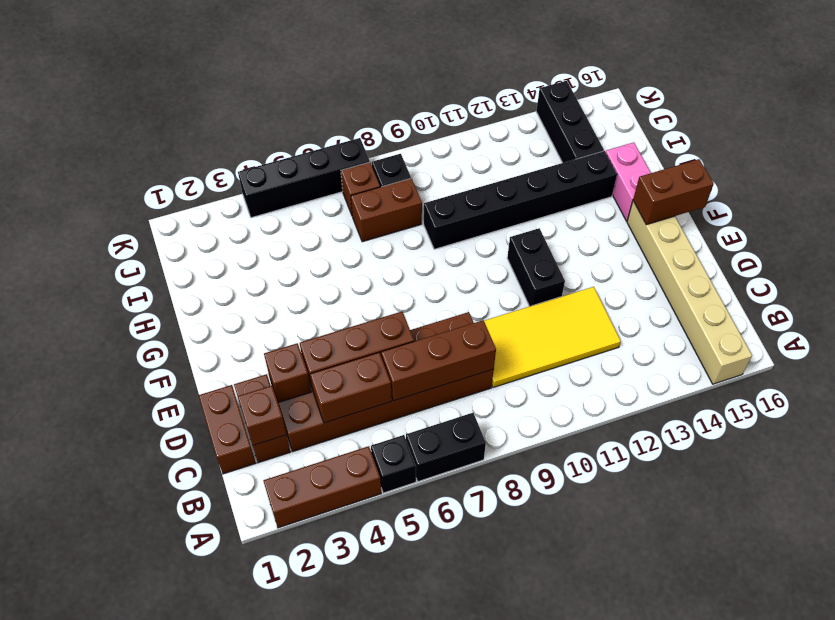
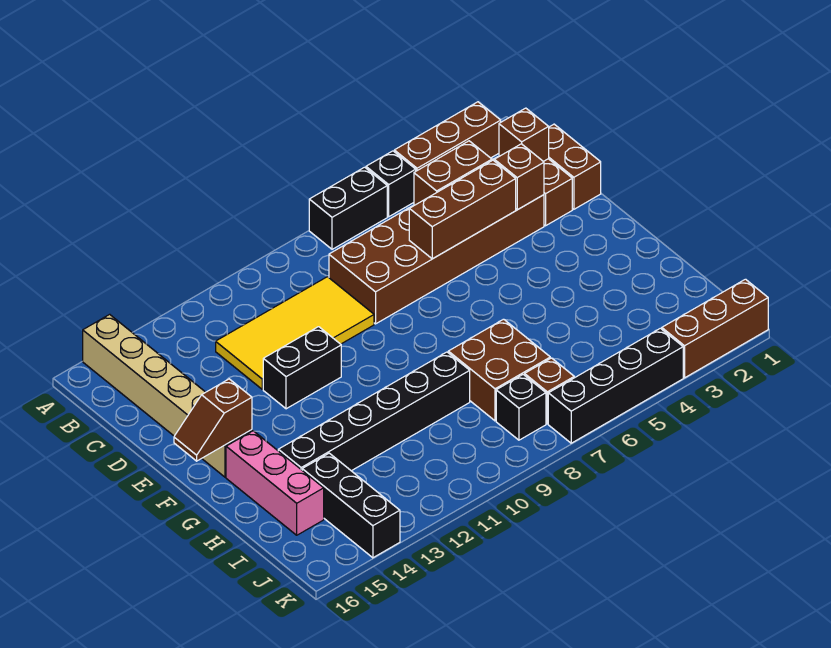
brown 1x3 brick [381,320,496,401] -> brown 1x3 brick moved to [662,279,768,378]
black 1x2 brick [507,228,565,306] -> black 1x2 brick turned to [263,327,341,409]
brown 1x2 brick [633,159,713,225] -> brown 1x2 slope [174,379,252,461]
pink 1x2 brick [606,142,651,221] -> pink 1x3 brick [226,431,324,535]
brown 1x2 brick [351,178,422,242] -> brown 2x2 brick [448,319,550,421]

